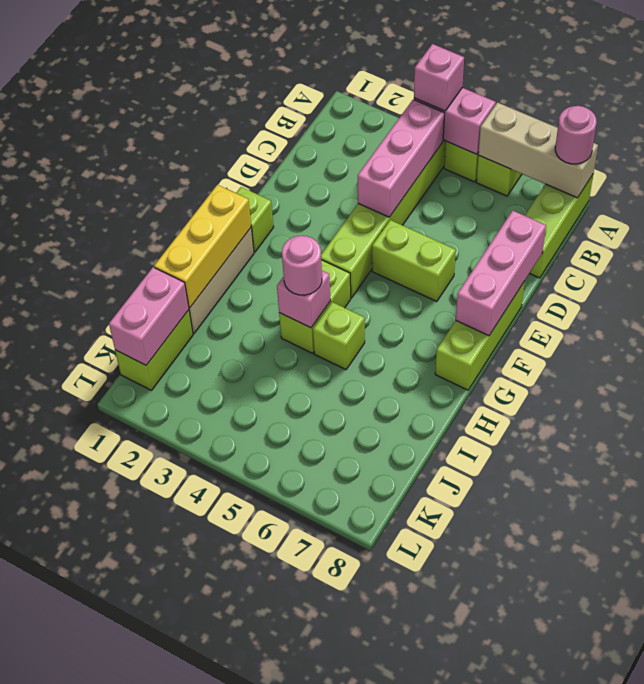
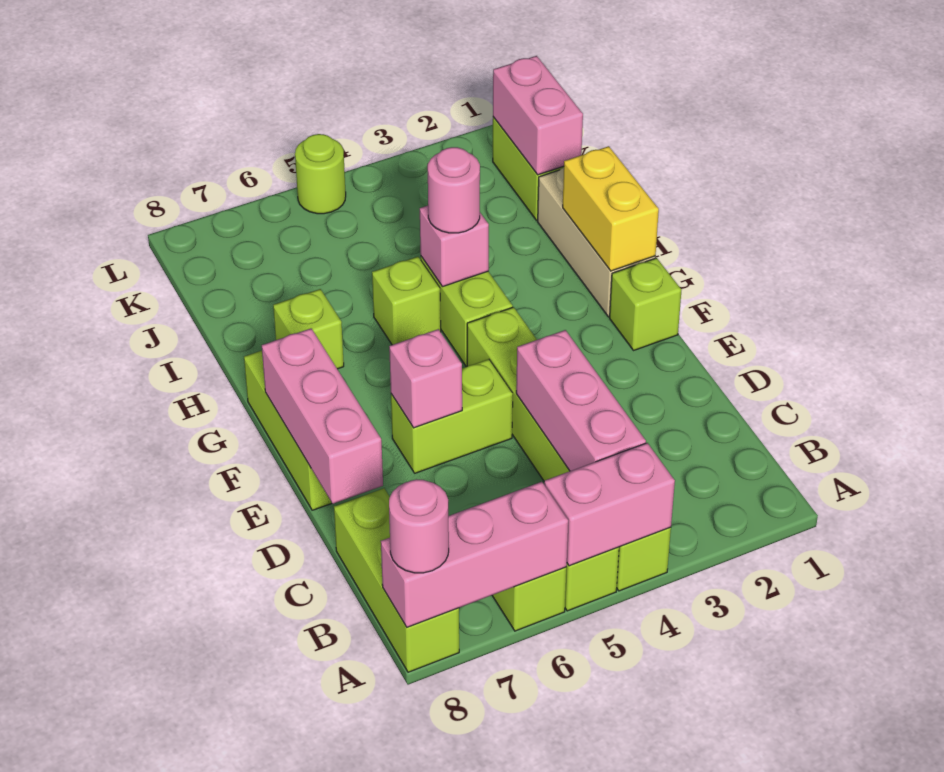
pink 1x1 brick [414,44,464,111] -> pink 1x1 brick moved to [389,329,462,428]
tan 1x3 brick [478,103,598,198] -> pink 1x3 brick [381,482,568,627]
yellow 1x3 brick [154,185,251,308] -> yellow 1x2 brick [563,146,659,271]
none -> lime 1x1 brick [273,289,344,369]
none -> lime 1x1 round brick [295,134,346,214]

